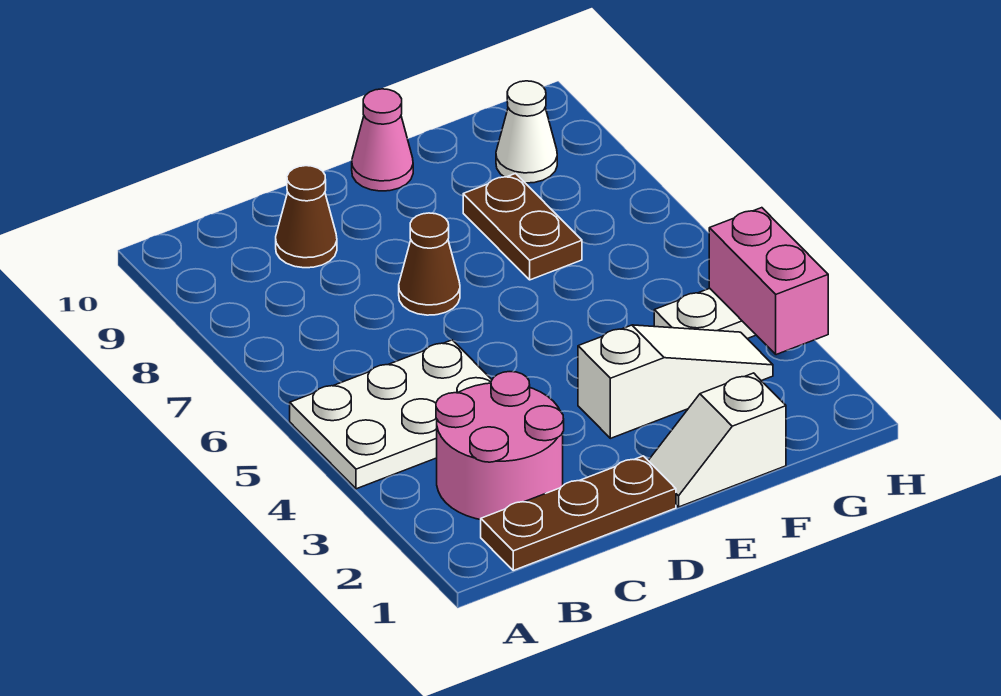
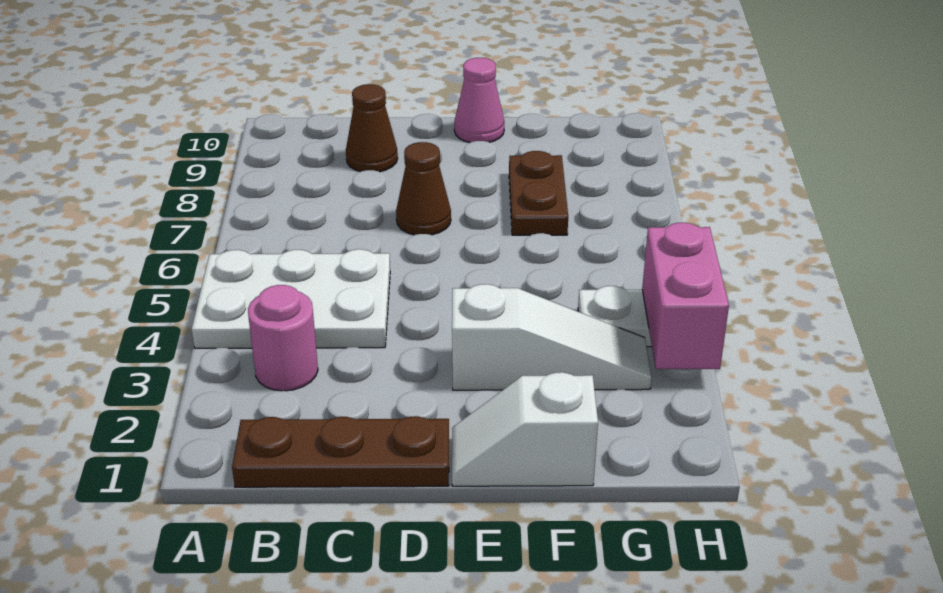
pink 2x2 round brick [436,372,564,520] -> pink 1x1 round brick [248,285,318,391]
white 1x1 cone [496,81,557,183] -> none

